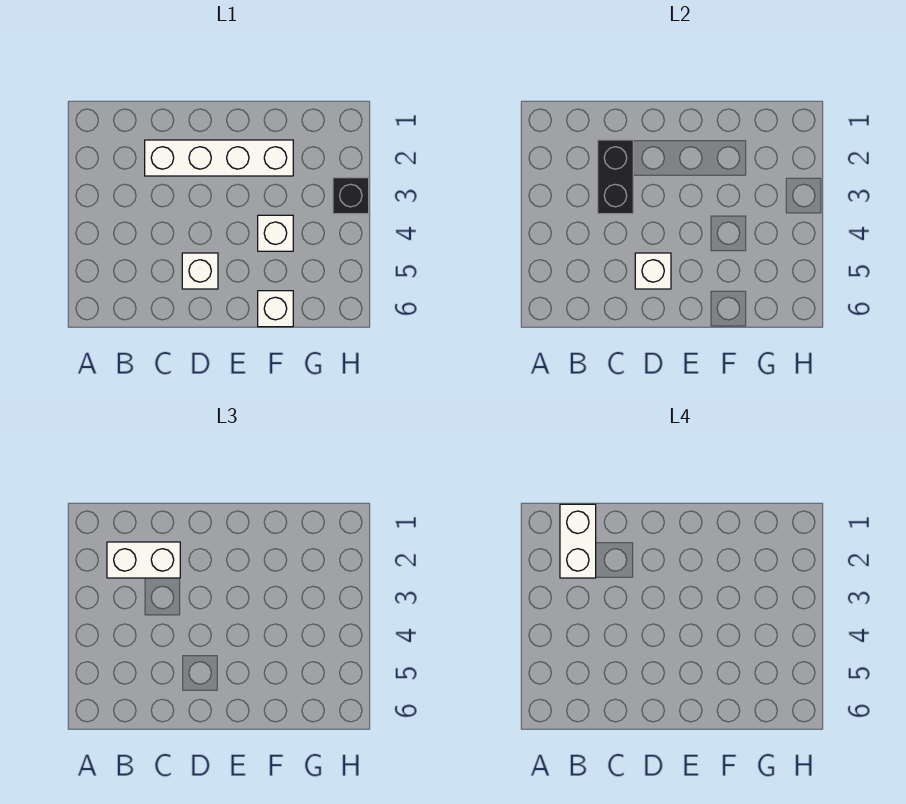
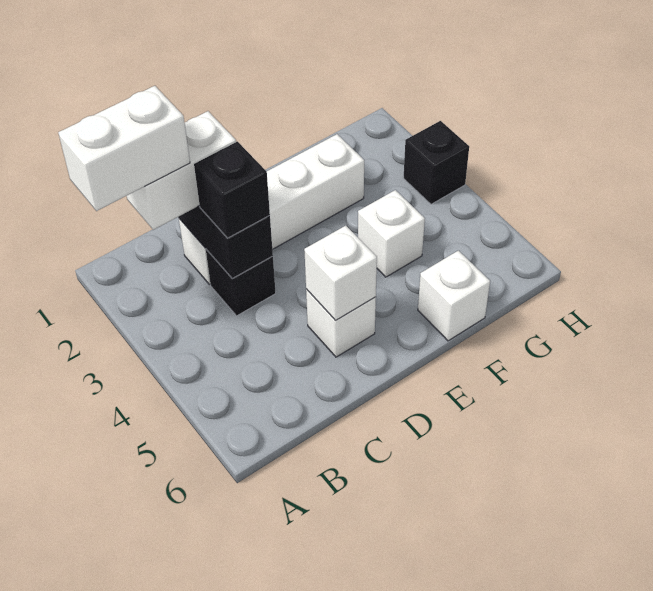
white 1x2 brick [560,504,596,578] -> white 1x2 brick turned to [58,86,190,211]
none -> black 1x1 brick [206,250,276,316]
none -> black 1x1 brick [194,142,270,238]

